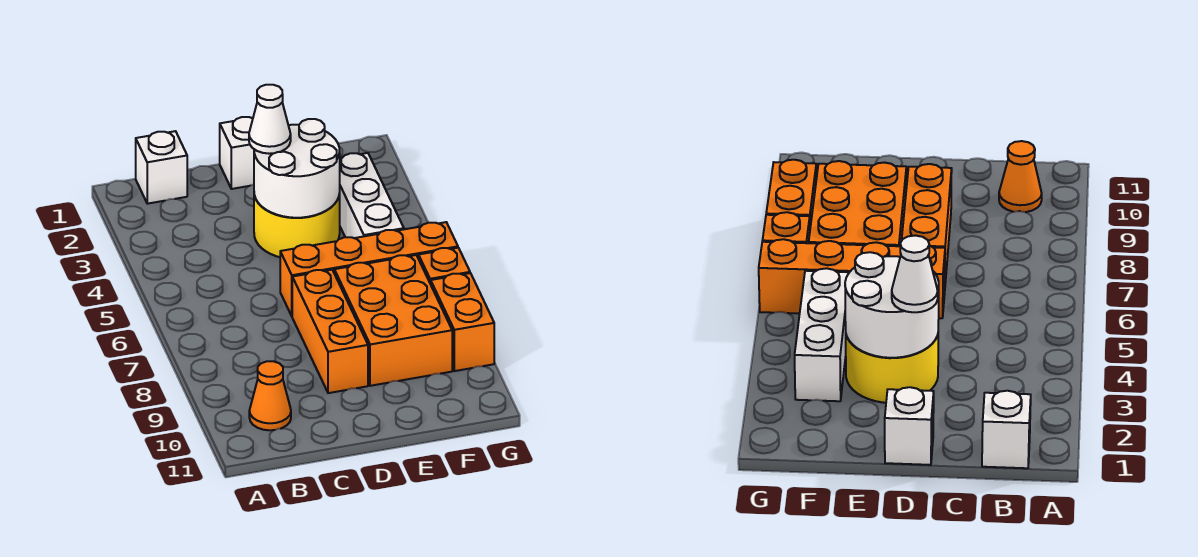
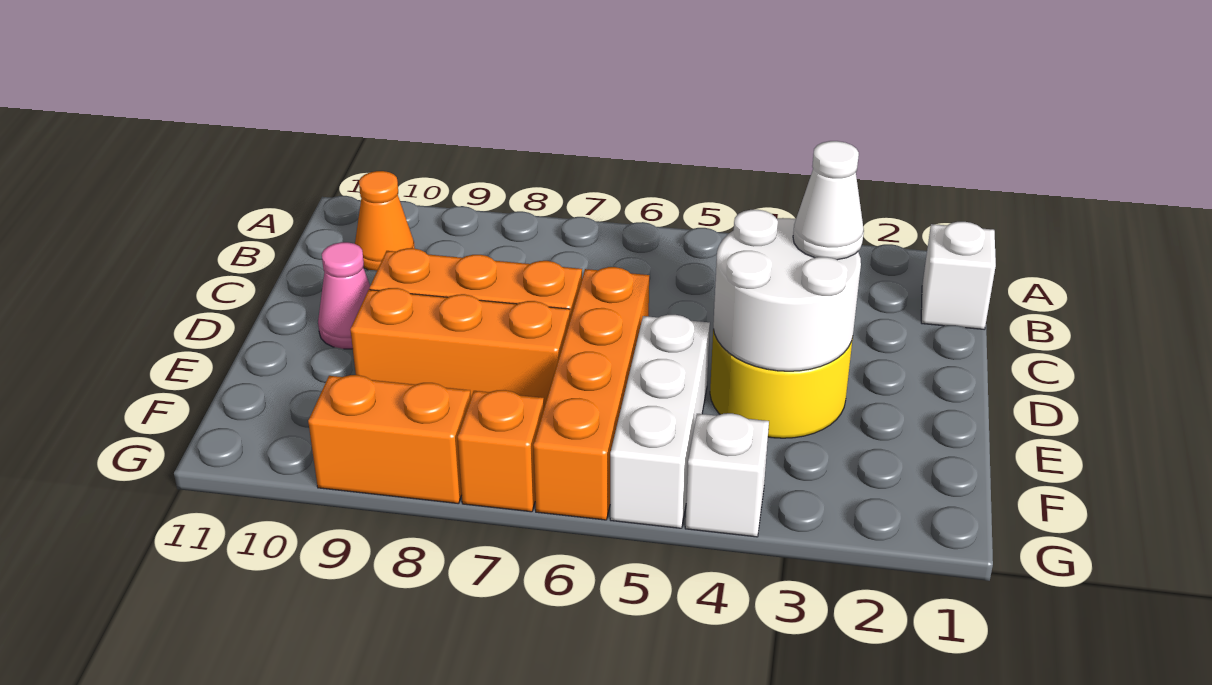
white 1x1 brick [220,117,254,189] -> white 1x1 brick moved to [685,413,769,537]
none -> pink 1x1 cone [318,242,370,349]
orange 2x3 brick [334,255,452,386] -> orange 1x3 brick [350,288,570,407]
white 1x3 brick [339,153,404,238] -> white 1x3 brick turned to [610,315,710,528]

